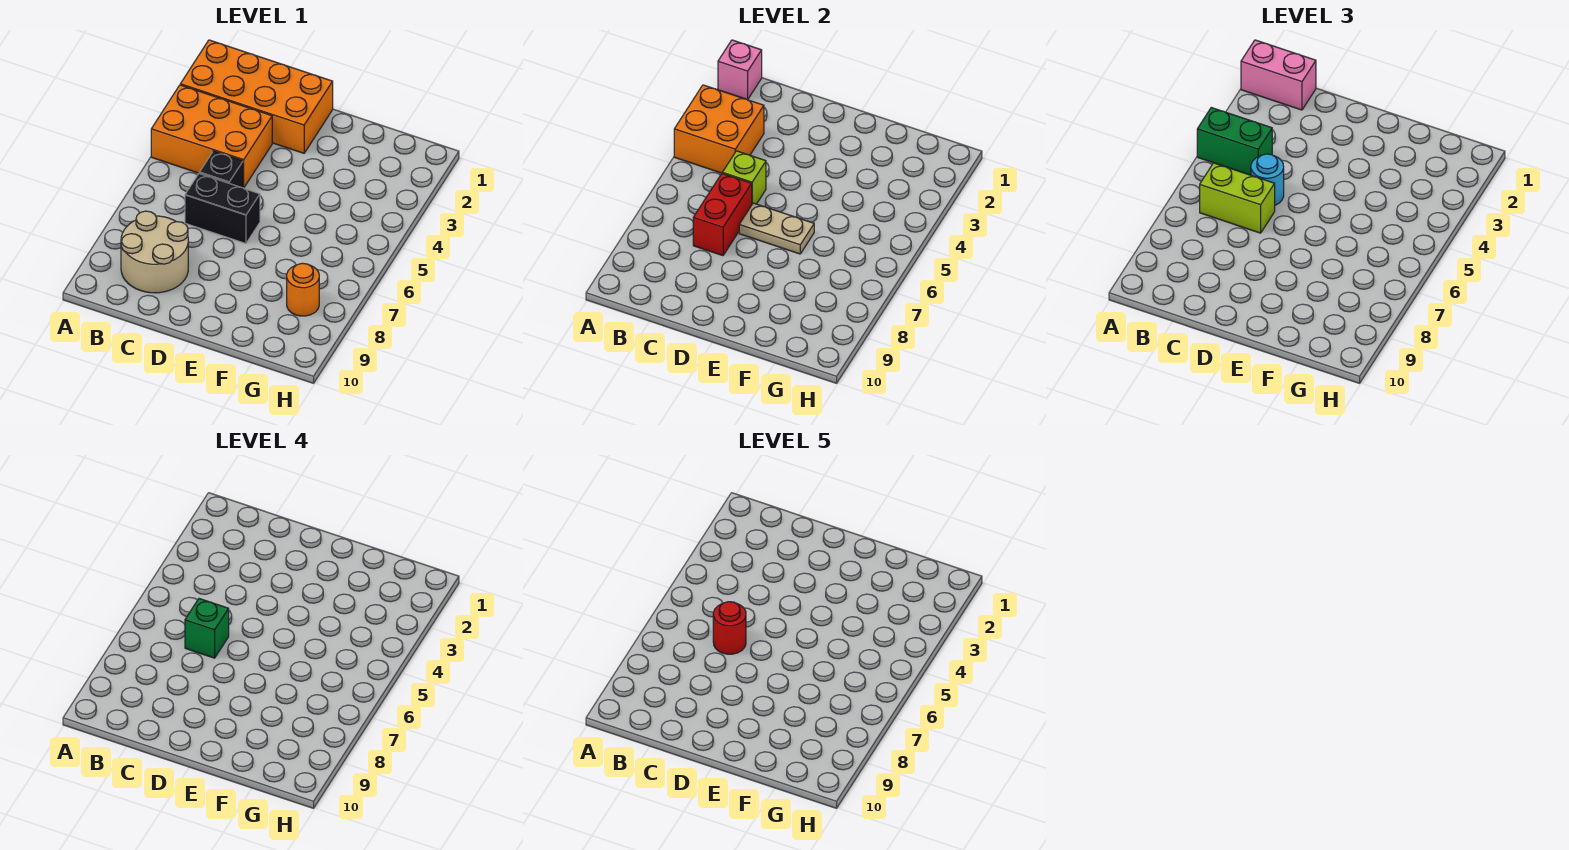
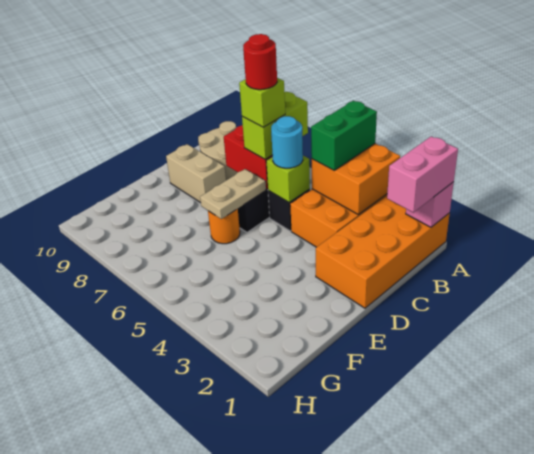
green 1x1 brick [185,599,229,658] -> lime 1x1 brick [239,78,285,127]
none -> tan 1x2 brick [166,144,226,203]
orange 1x1 round brick [287,263,319,316] -> orange 1x1 round brick moved to [208,209,240,244]

